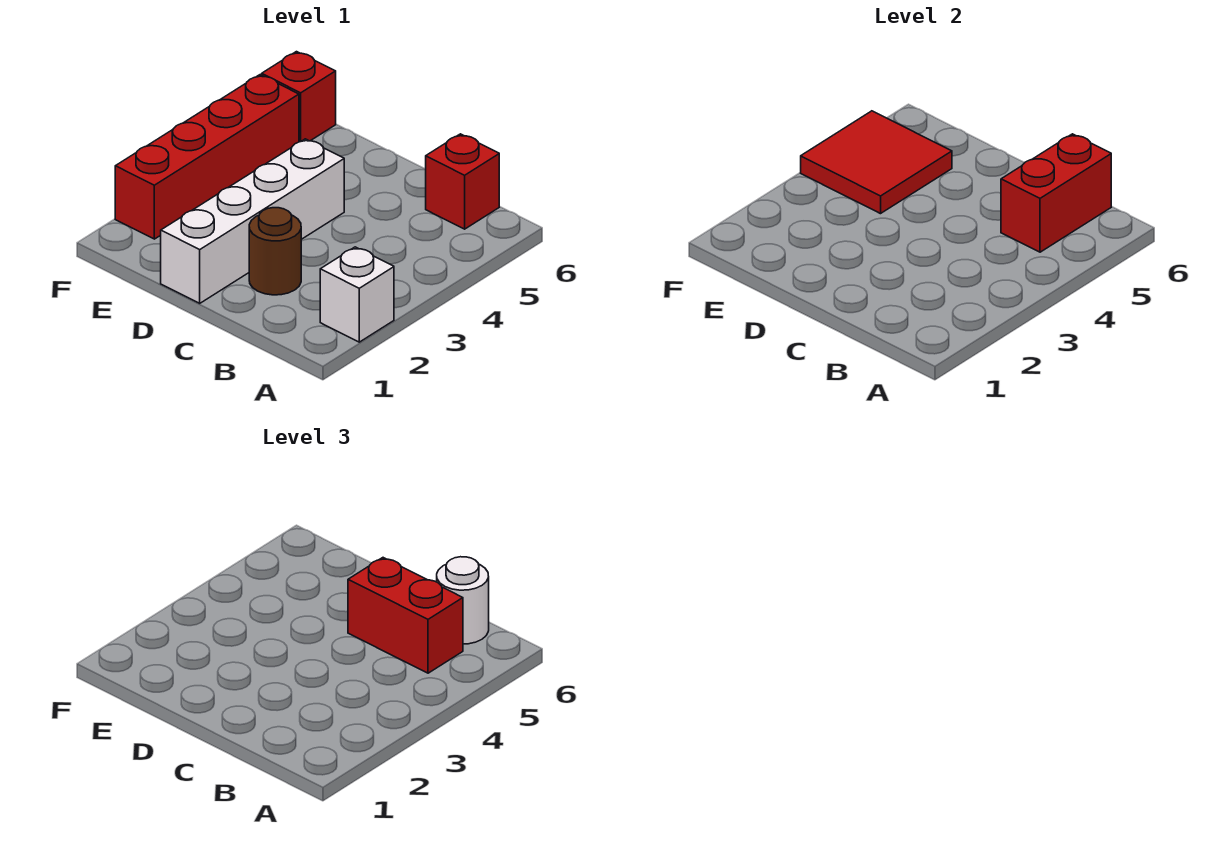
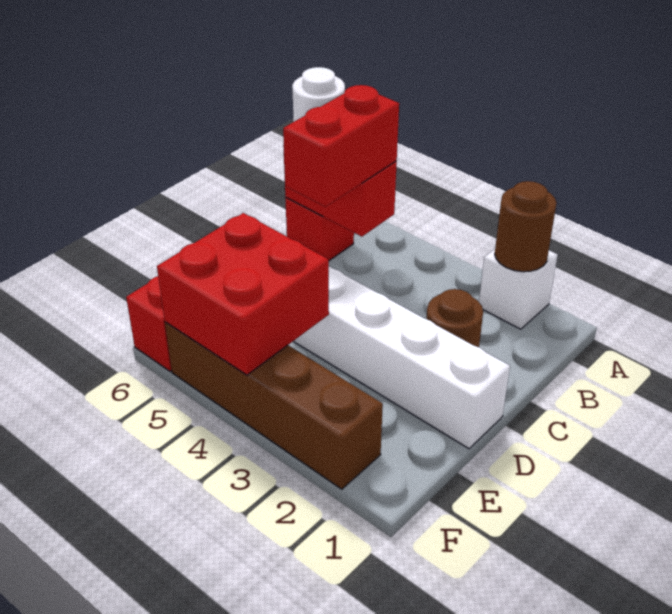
none -> brown 1x1 round brick [495,181,557,272]
red 2x2 tile [801,111,952,214] -> red 2x2 brick [157,213,329,375]
red 1x4 brick [115,75,299,239] -> brown 1x4 brick [165,322,383,489]

